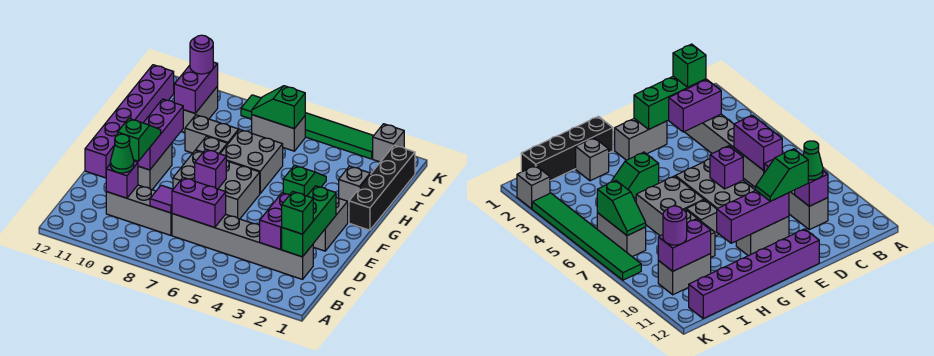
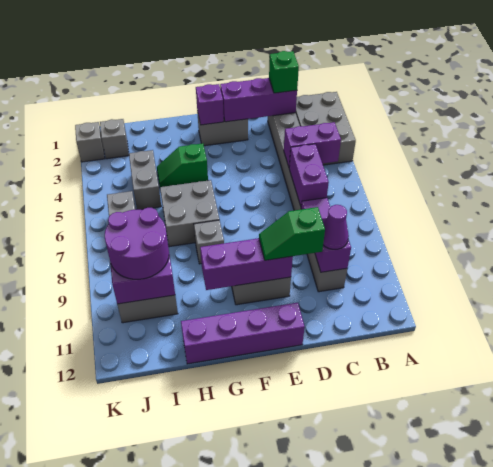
green 1x3 brick [282,186,336,257] -> purple 1x3 brick [220,78,297,122]
purple 1x2 brick [260,193,290,249] -> purple 1x2 brick moved to [284,122,341,167]
green 1x1 cone [110,134,134,173] -> purple 1x1 cone [323,205,349,249]
grey 2x3 brick [173,150,260,219] -> grey 2x3 brick moved to [296,92,356,165]
purple 1x1 brick [195,149,226,189] -> purple 1x1 brick moved to [196,84,224,125]
purple 1x6 brick [85,65,174,178] -> purple 1x4 brick [181,303,305,364]
black 1x4 brick [349,145,415,230] -> none
grey 1x1 brick [339,166,370,205] -> grey 1x1 brick moved to [100,119,129,159]
grey 1x2 brick [185,115,239,153] -> grey 1x2 brick moved to [129,150,161,210]
green 1x2 slope [252,86,305,128] -> none
purple 1x1 round brick [190,35,213,74] -> purple 2x2 round brick [105,208,169,279]
green 1x6 tile [241,95,374,159] -> none

